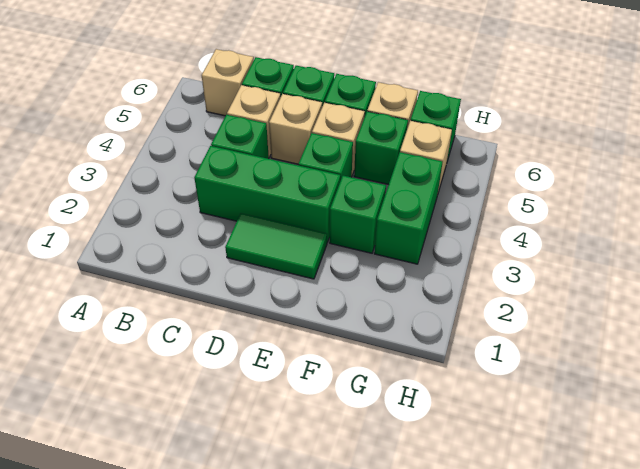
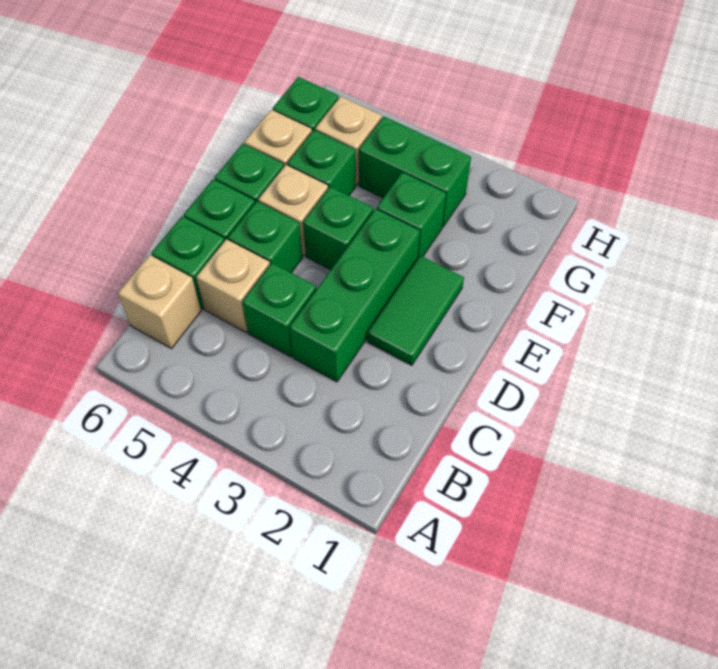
tan 1x1 brick [269,94,322,164] -> green 1x1 brick [228,201,303,273]

